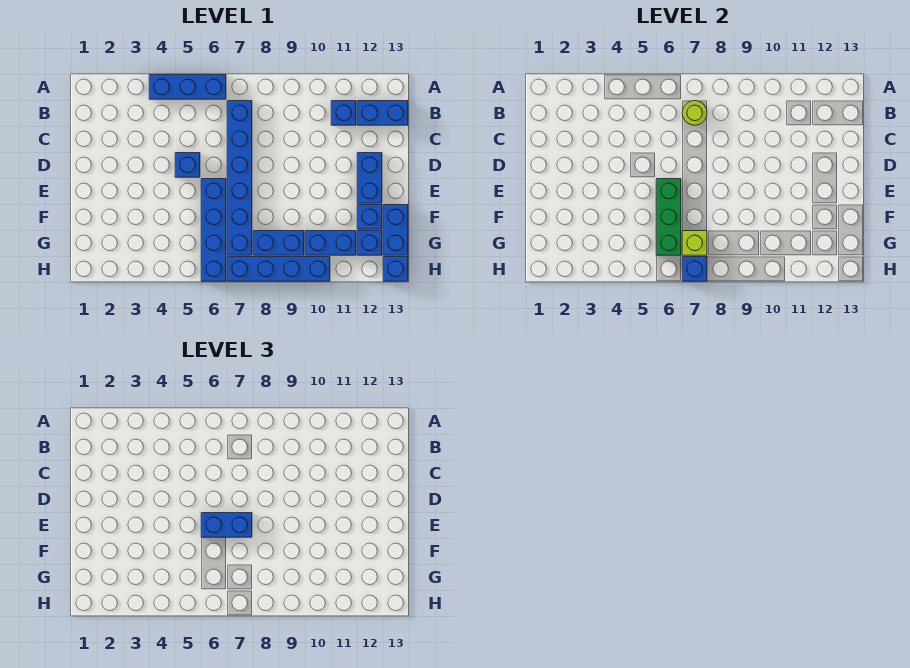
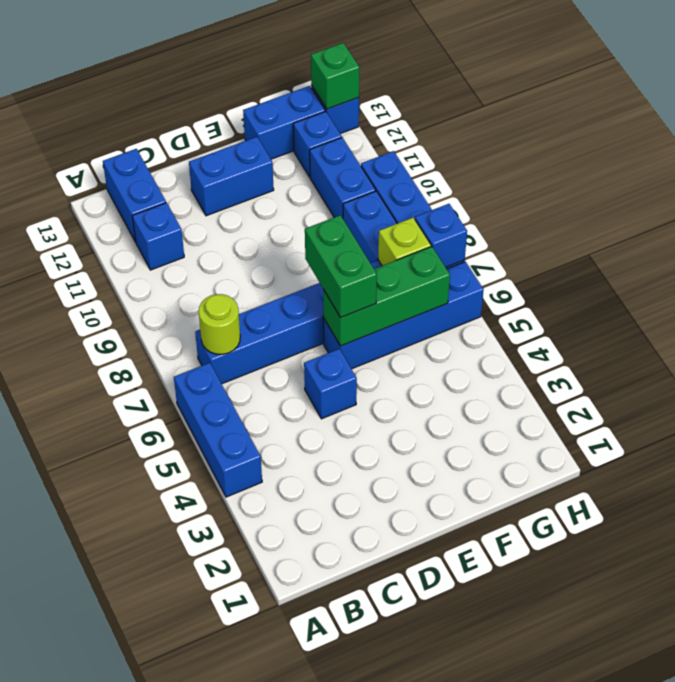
blue 1x2 brick [201,513,252,537] -> green 1x2 brick [305,215,377,318]
blue 1x1 brick [357,205,382,229] -> none
none -> green 1x1 brick [311,43,359,109]

